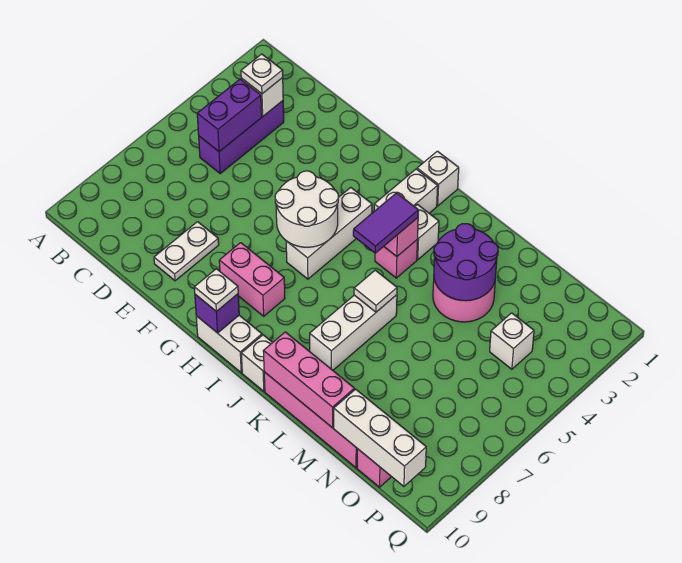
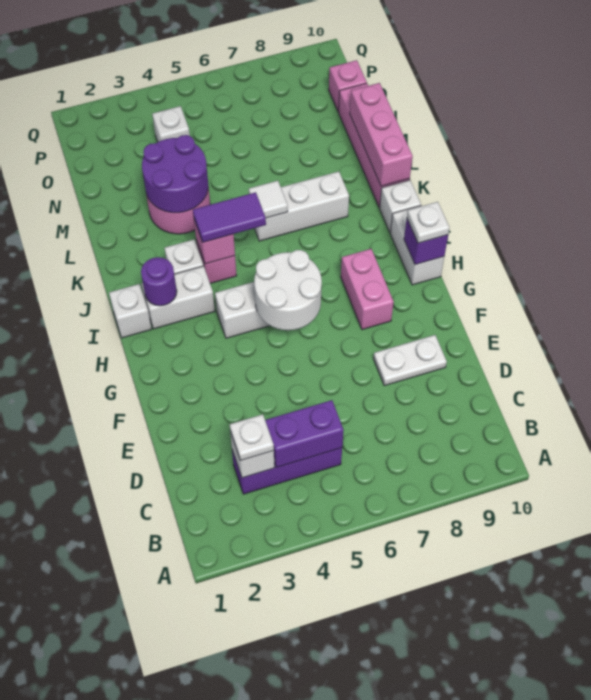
none -> purple 1x1 round brick [141,257,177,306]
white 1x3 brick [334,389,426,486] -> none

